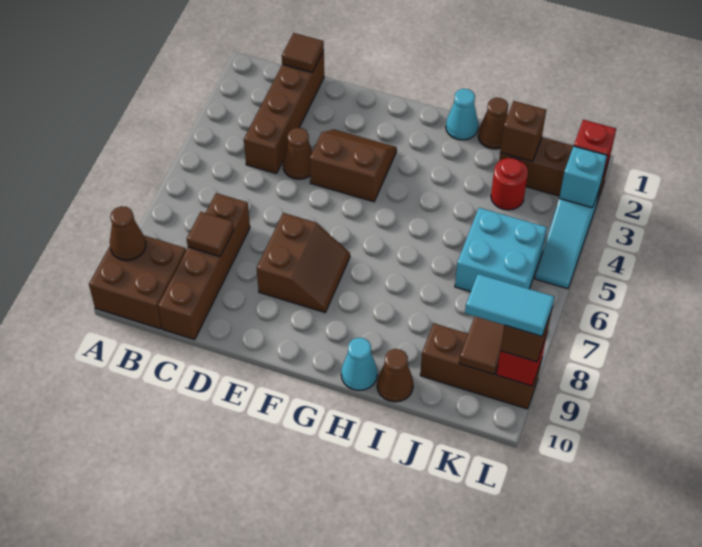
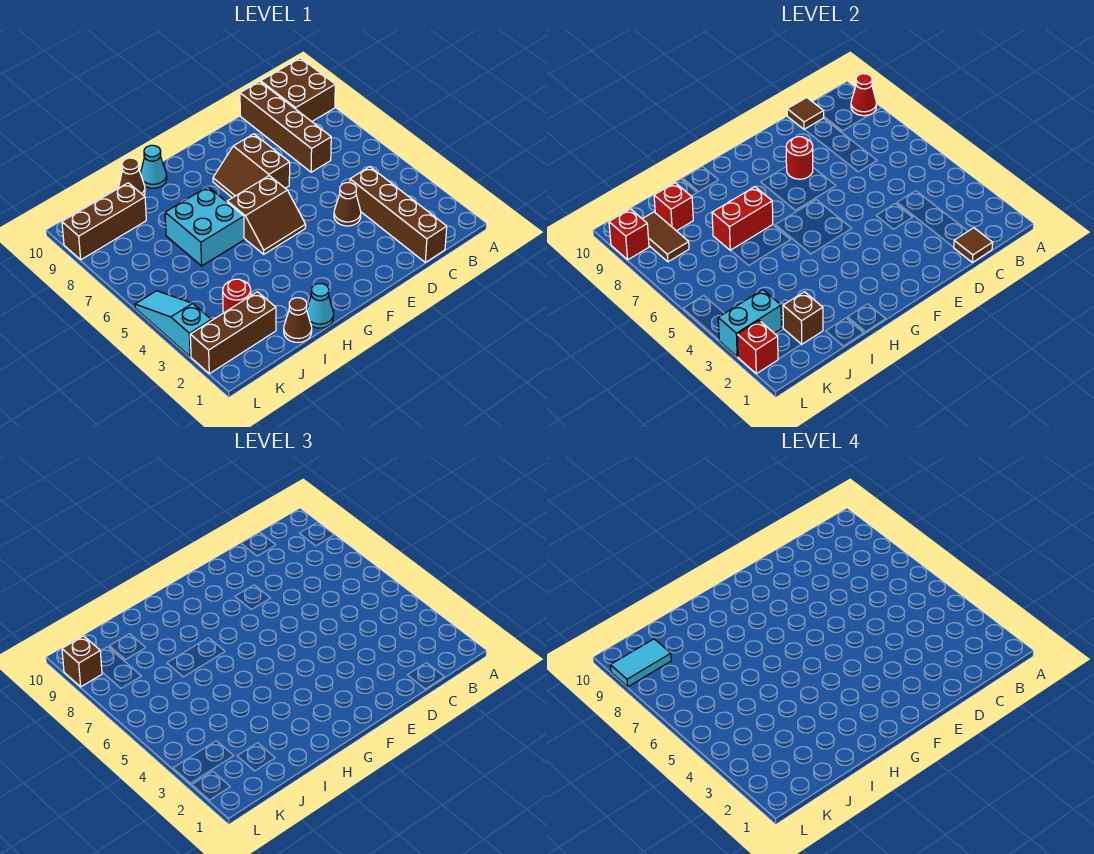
brown 1x1 cone [110,206,146,261] -> red 1x1 cone [851,74,877,116]
brown 1x1 tile [187,212,234,256] -> brown 1x1 tile moved to [787,98,824,130]
brown 2x2 slope [310,129,397,202] -> brown 2x2 slope moved to [227,176,306,254]
none -> red 1x1 round brick [786,137,813,179]
none -> red 1x2 brick [712,187,773,250]
cyan 2x2 brick [455,208,547,292] -> cyan 2x2 brick moved to [165,187,244,266]
none -> red 1x1 brick [654,183,693,231]
cyan 1x1 brick [559,146,607,208] -> cyan 1x2 brick [718,290,781,357]

